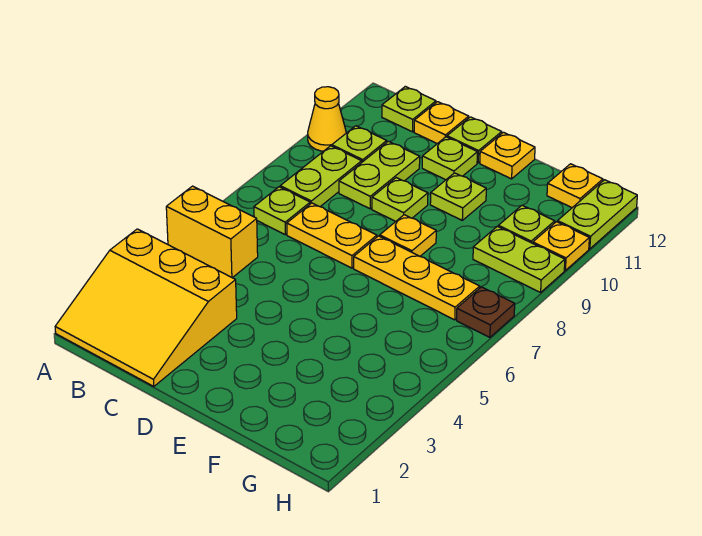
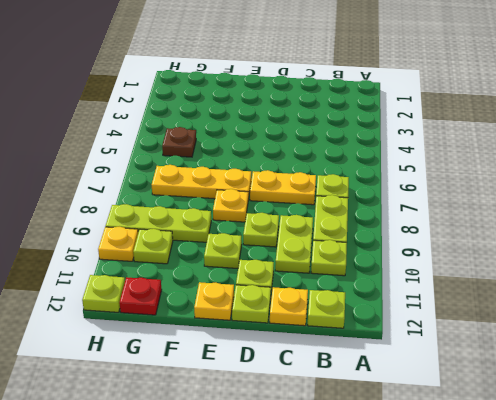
yellow 3x3 slope [55,229,237,387] -> none
yellow 1x2 brick [166,186,258,278] -> none
yellow 1x1 cone [308,87,346,151] -> none
lime 1x2 plate [473,226,565,292] -> lime 1x3 plate [106,204,211,242]
yellow 1x1 plate [547,164,603,208] -> red 1x1 plate [119,277,162,315]
brown 1x1 plate [457,287,515,337] -> brown 1x1 plate moved to [162,127,196,157]
lime 1x2 plate [558,180,637,249] -> lime 1x1 plate [82,275,125,312]

